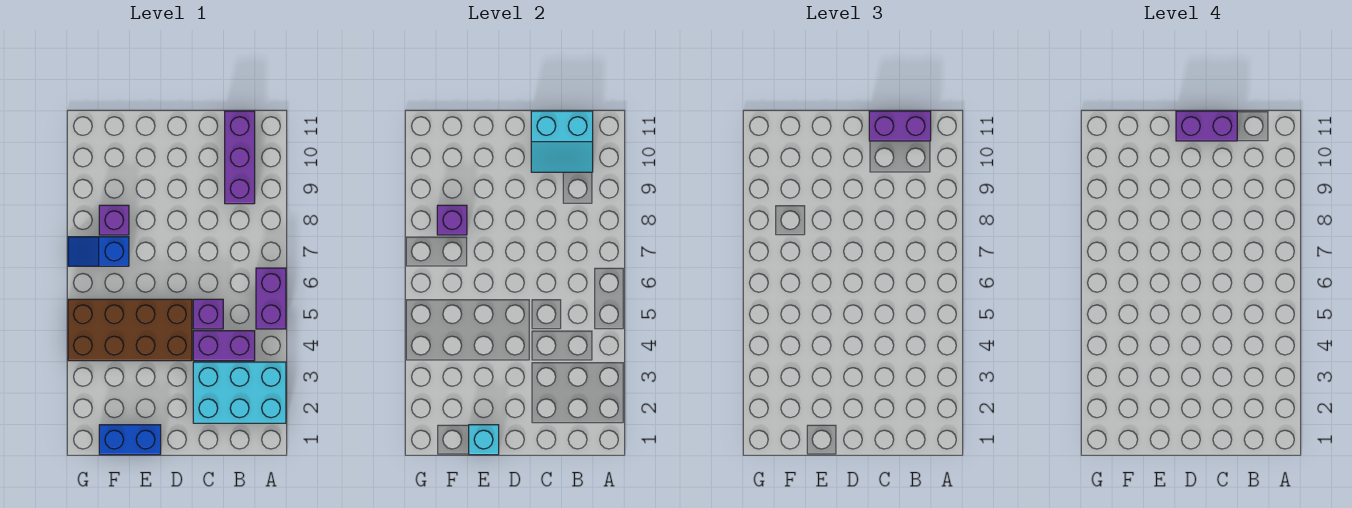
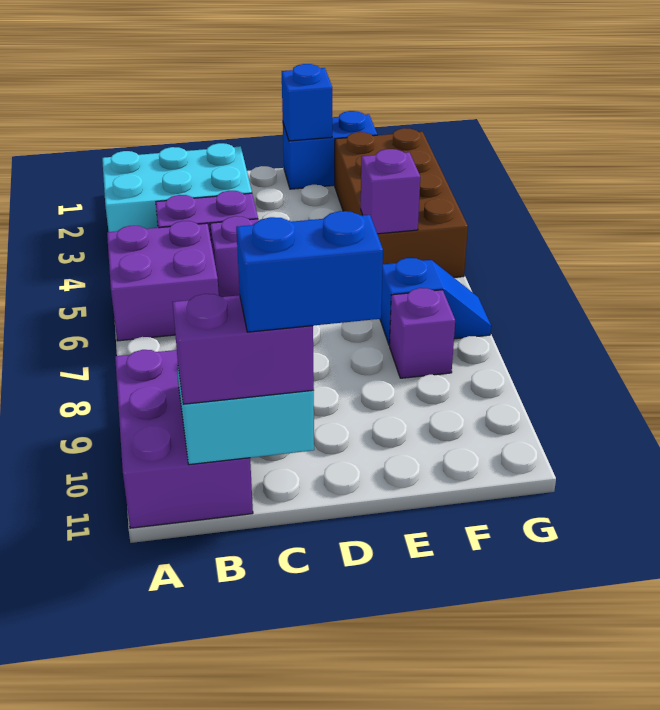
purple 1x2 brick [256,268,286,329] -> purple 2x2 brick [107,221,219,341]
purple 1x3 brick [225,111,255,204] -> purple 2x3 brick [115,350,253,528]
purple 1x2 brick [1176,111,1237,141] -> blue 1x2 brick [236,211,383,332]
brown 2x4 brick [68,299,192,361] -> brown 2x4 brick turned to [335,128,468,277]
cyan 1x1 brick [469,425,499,455] -> blue 1x1 brick [282,64,332,141]
purple 1x1 brick [437,205,467,235] -> purple 1x1 brick moved to [361,149,420,234]

